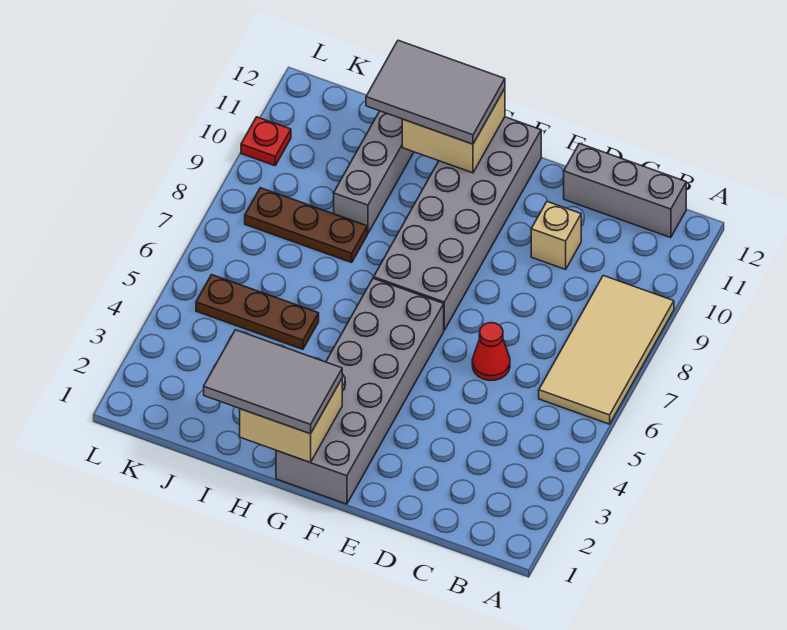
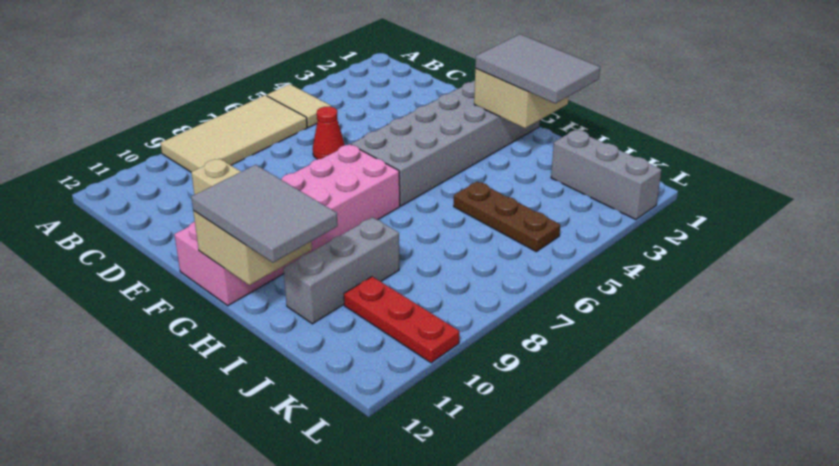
none -> tan 1x2 tile [267,84,331,128]
grey 1x3 brick [564,143,686,238] -> grey 1x3 brick moved to [551,130,661,220]
grey 2x6 brick [374,117,541,330] -> pink 2x6 brick [174,144,400,306]
brown 1x3 plate [245,188,367,262] -> none
red 1x1 plate [241,117,291,166] -> red 1x3 plate [344,277,459,363]

